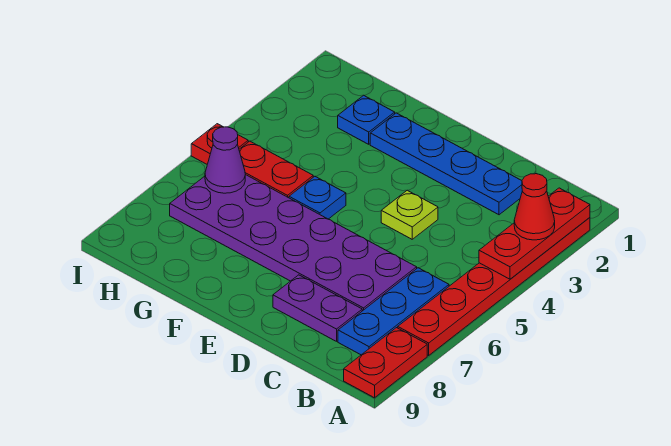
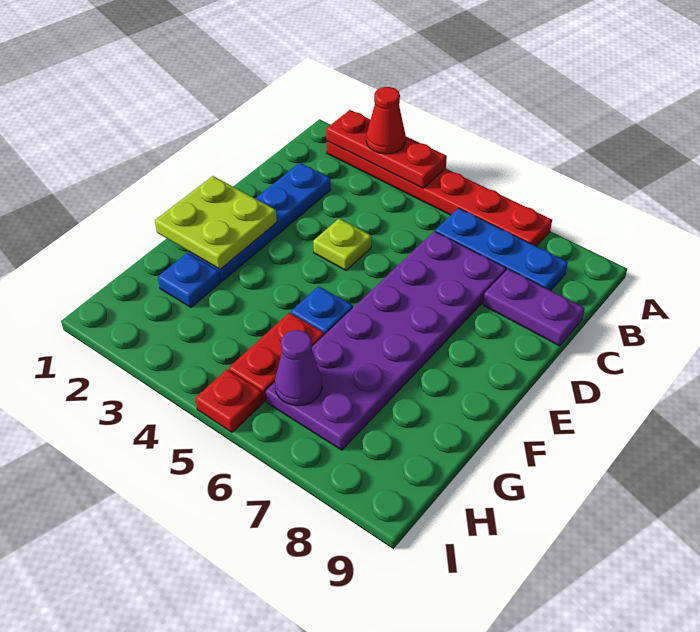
red 1x2 plate [344,328,427,398] -> none
purple 1x2 plate [273,275,362,341] -> purple 1x2 plate turned to [483,269,585,346]
none -> lime 2x2 plate [155,176,277,269]

